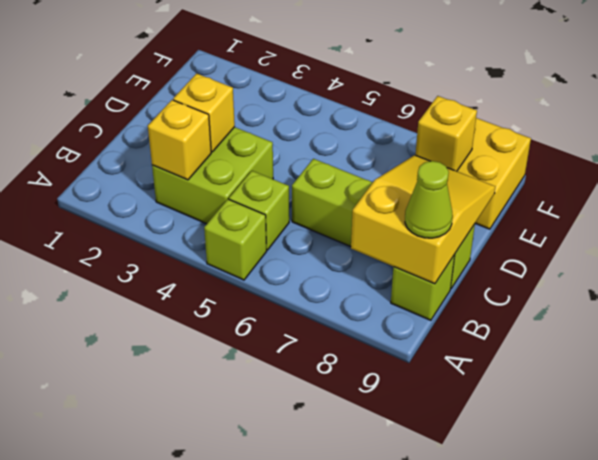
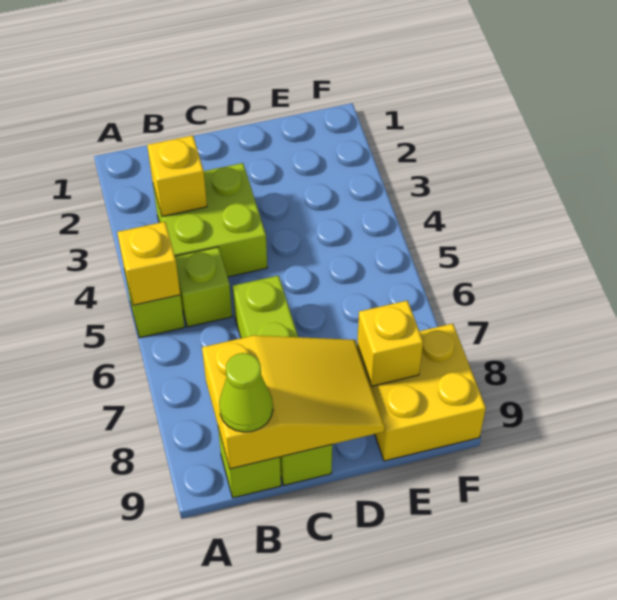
yellow 1x1 brick [173,73,235,152] -> yellow 1x1 brick moved to [117,222,180,305]

